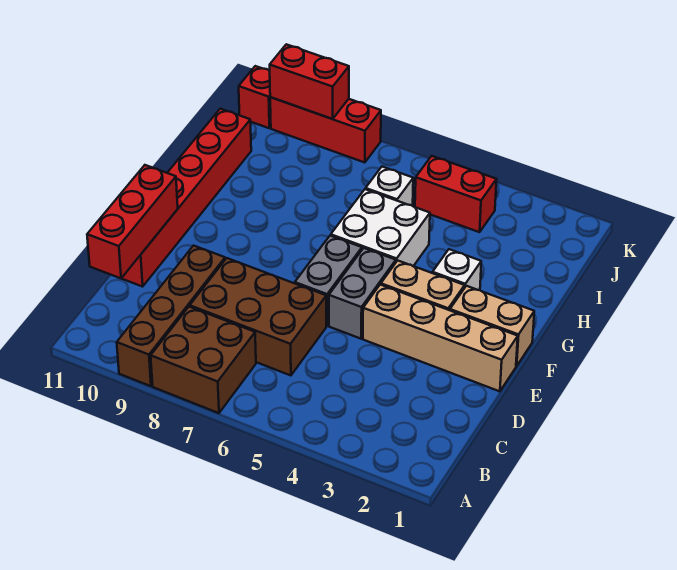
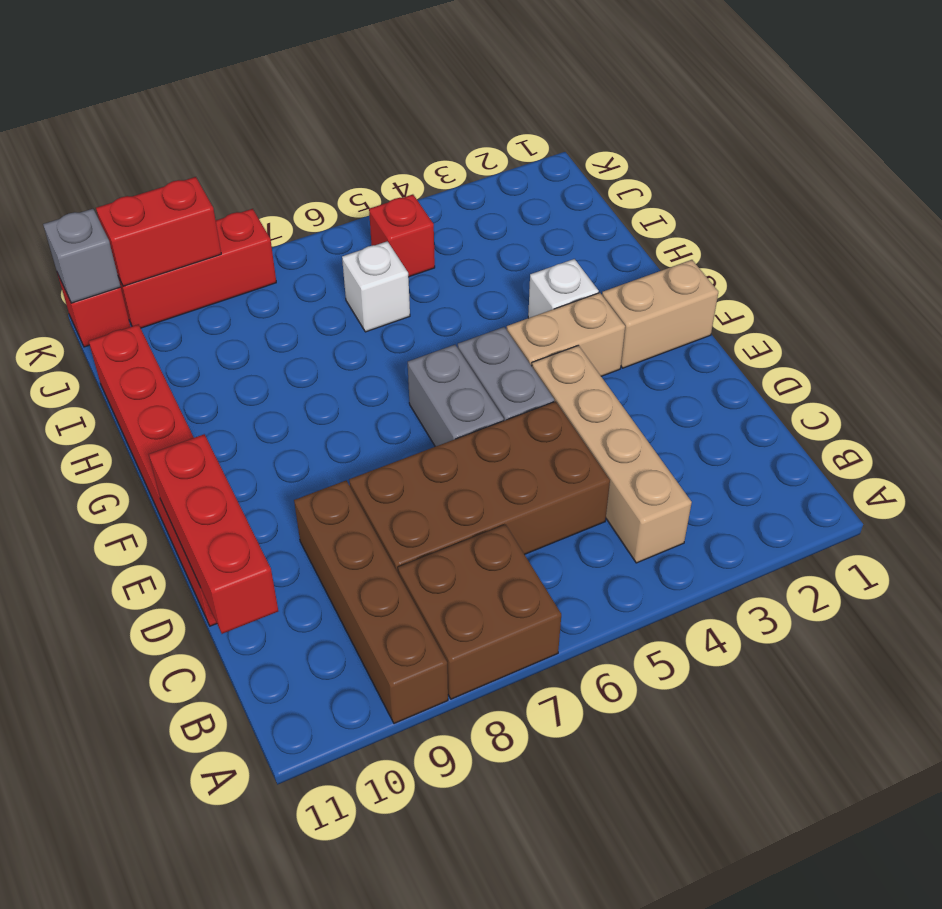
brown 2x3 brick [190,258,326,375] -> brown 2x4 brick [349,401,610,572]
tan 1x4 brick [363,285,518,391] -> tan 1x4 brick turned to [532,345,692,563]
white 2x2 brick [331,189,430,266] -> none
red 1x2 brick [415,156,497,232] -> red 1x1 brick [369,194,435,277]
none -> grey 1x1 brick [43,209,121,303]

